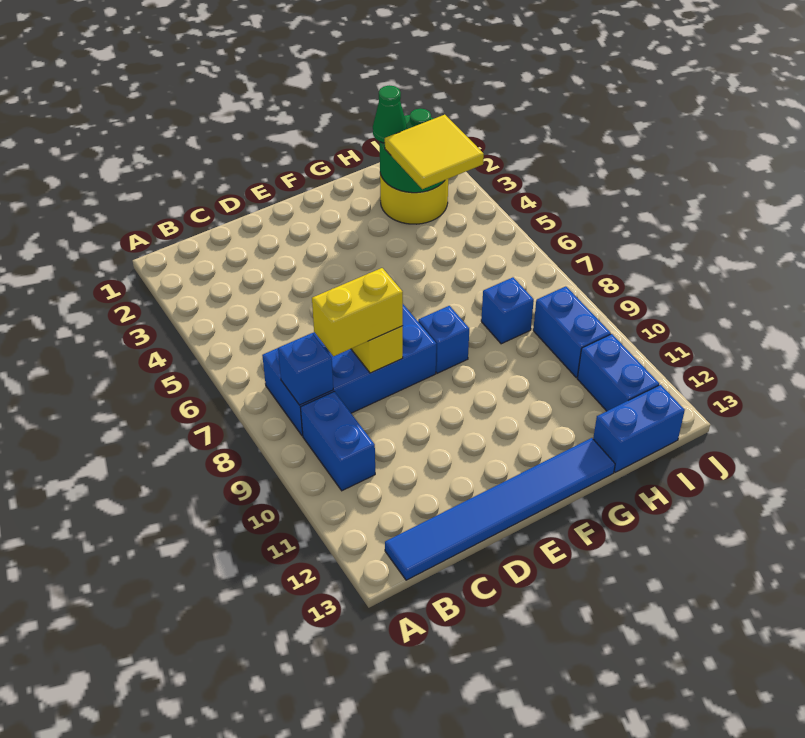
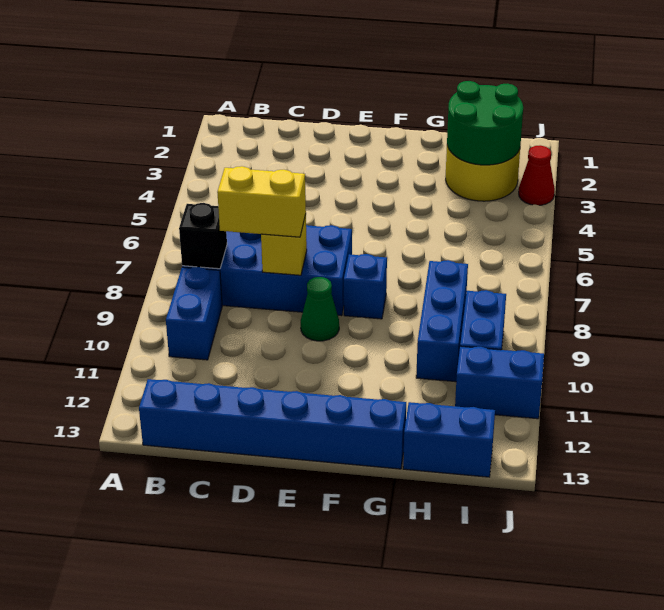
blue 1x1 brick [278,333,333,405] -> black 1x1 brick [179,203,227,269]
blue 1x6 tile [385,438,615,580] -> blue 1x6 brick [139,379,406,469]
green 1x1 cone [373,85,407,143] -> green 1x1 cone moved to [301,277,339,341]
yellow 2x2 tile [385,115,484,189] -> none
blue 1x1 brick [481,277,534,344] -> blue 1x3 brick [416,260,468,382]
blue 1x2 brick [577,334,659,411] -> blue 1x2 brick turned to [455,346,544,419]
none -> red 1x1 cone [519,145,555,205]

